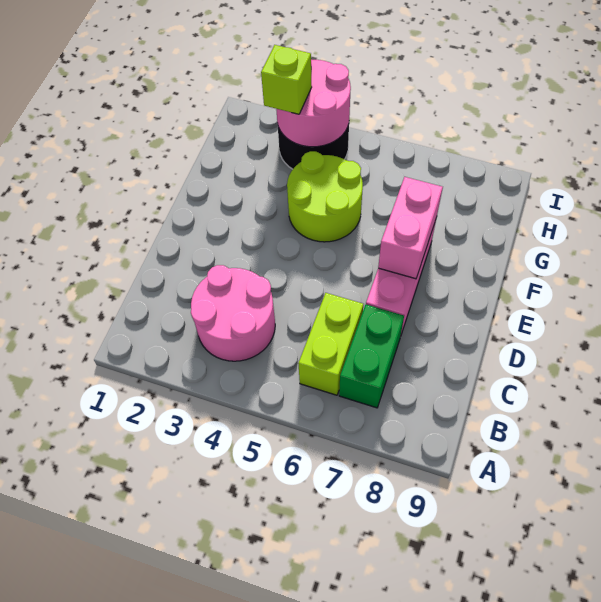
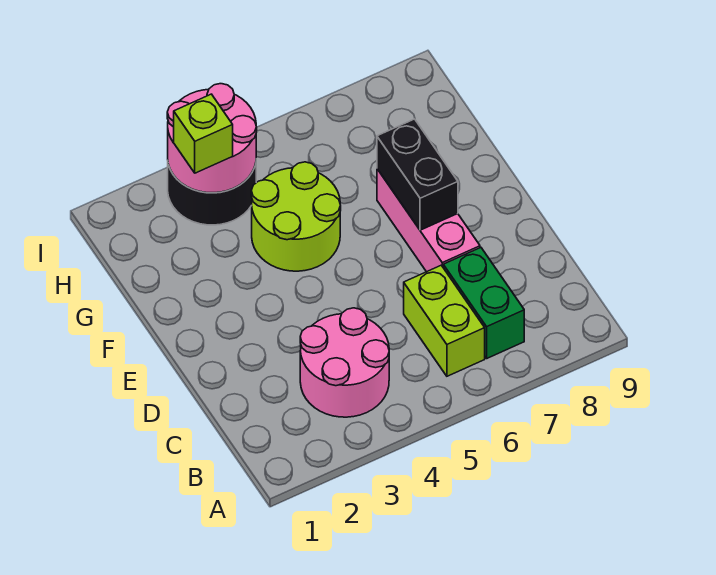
pink 1x2 brick [378,177,443,279] -> black 1x2 brick [377,119,458,230]

